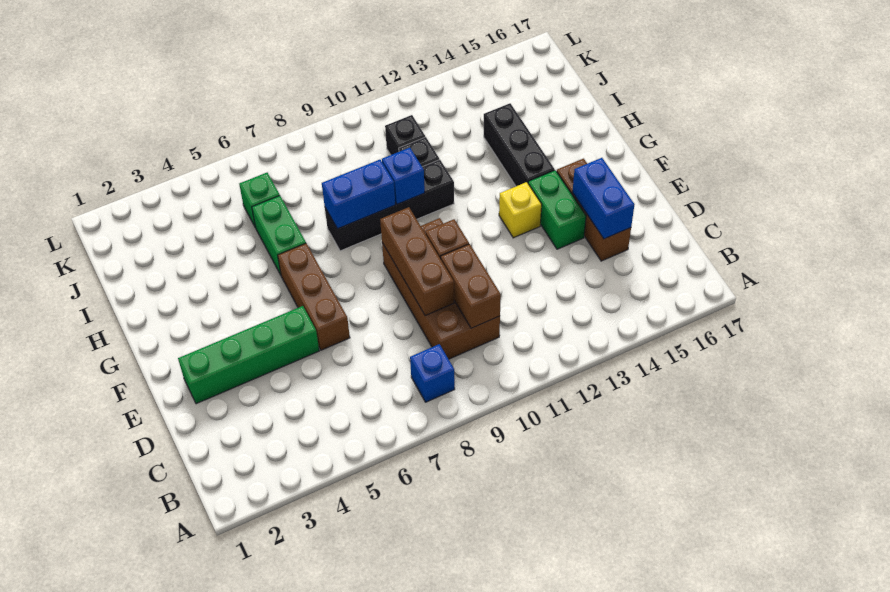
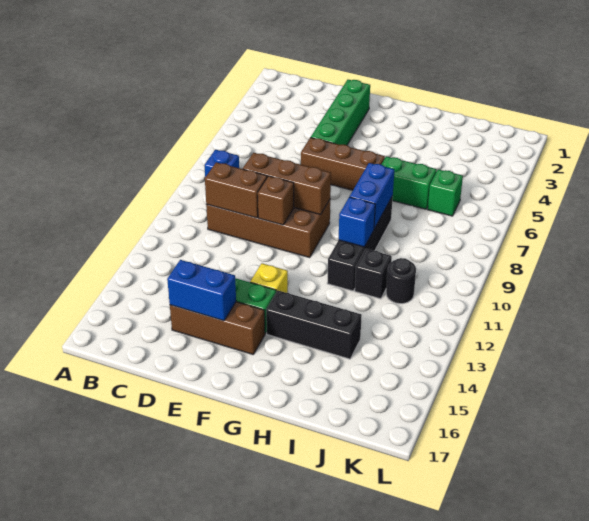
black 1x1 brick [385,115,425,155] -> black 1x1 round brick [386,258,416,304]

